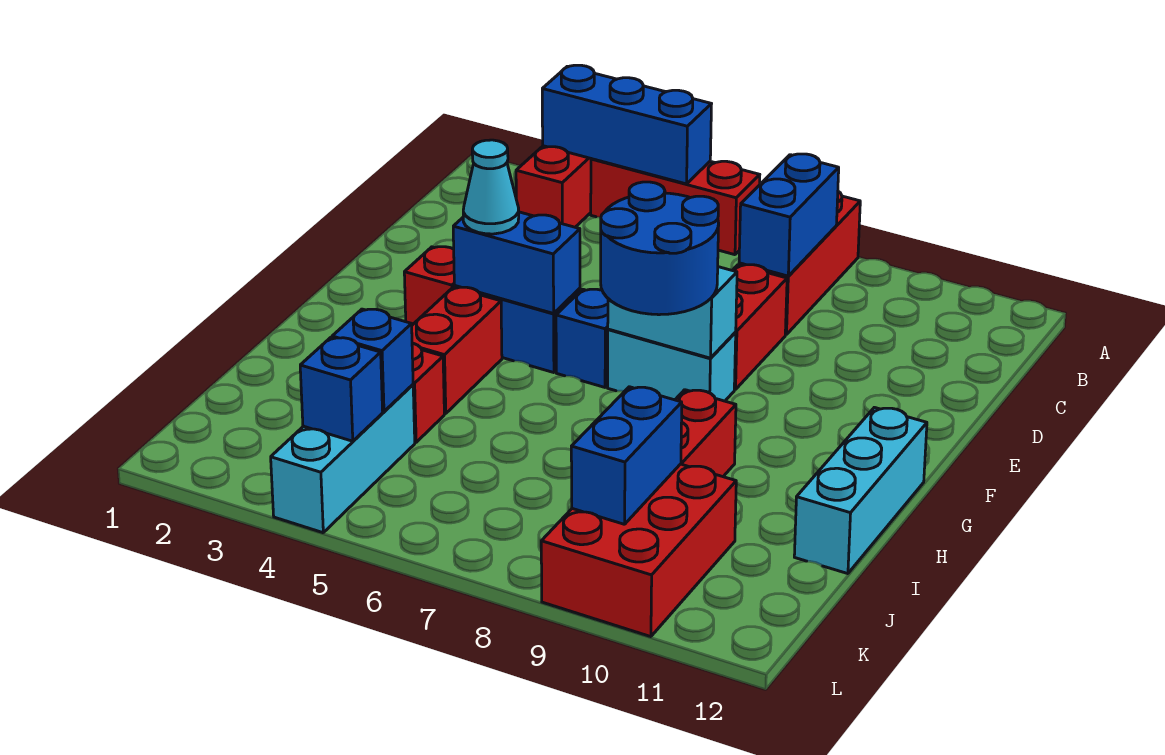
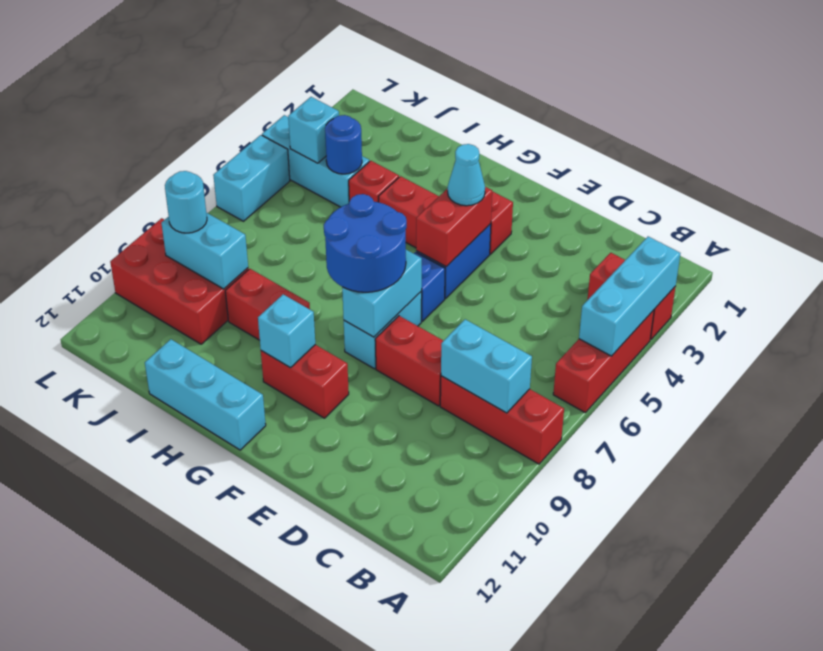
blue 1x3 brick [542,65,711,184] -> cyan 1x3 brick [579,237,680,356]
blue 1x2 brick [739,154,839,276] -> cyan 1x2 brick [441,319,532,413]
blue 1x2 brick [453,212,580,313] -> red 1x2 brick [416,187,492,267]
none -> red 1x2 brick [261,345,349,418]
none -> cyan 1x1 brick [258,294,315,368]
blue 1x1 brick [332,309,413,412] -> blue 1x1 round brick [325,115,362,174]
blue 1x2 brick [571,387,682,524] -> cyan 1x2 brick [161,213,248,289]
blue 1x1 brick [300,338,383,441] -> cyan 1x1 brick [288,97,339,163]
none -> cyan 1x1 round brick [165,171,207,233]
none -> cyan 1x2 brick [213,135,290,221]

